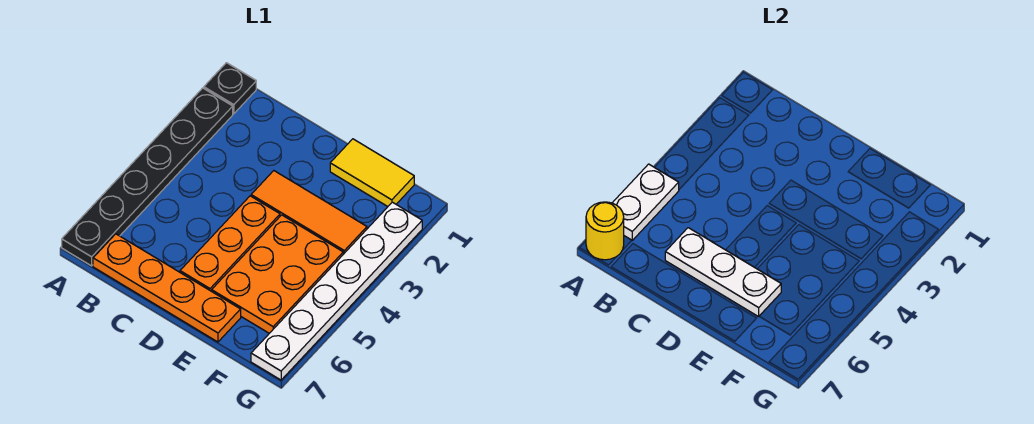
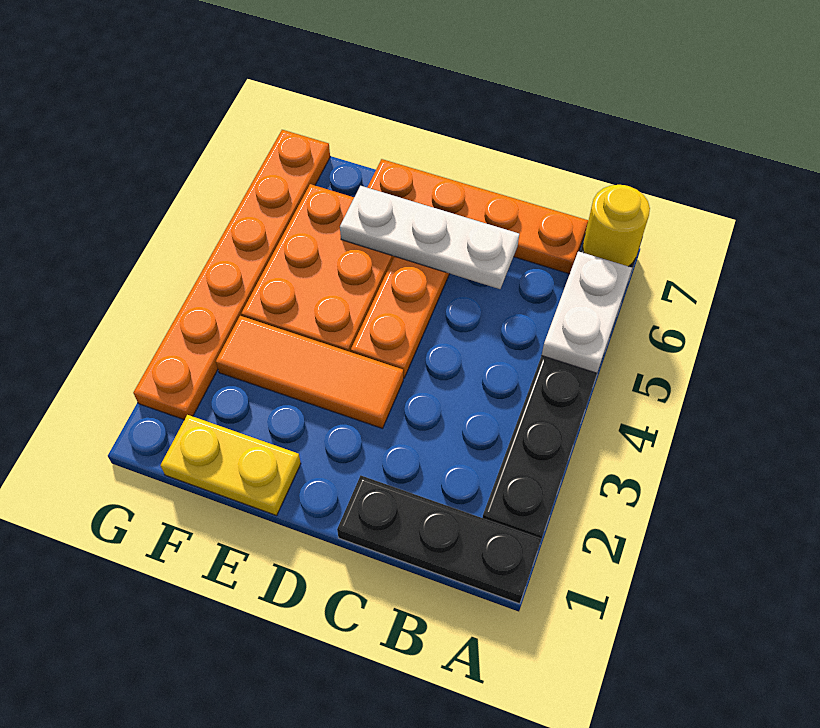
black 1x1 plate [204,63,256,114] -> black 1x3 plate [337,476,541,604]
yellow 1x2 tile [330,139,414,207] -> yellow 1x2 plate [161,415,301,516]
white 1x6 plate [251,202,422,380] -> orange 1x6 plate [133,130,330,420]

